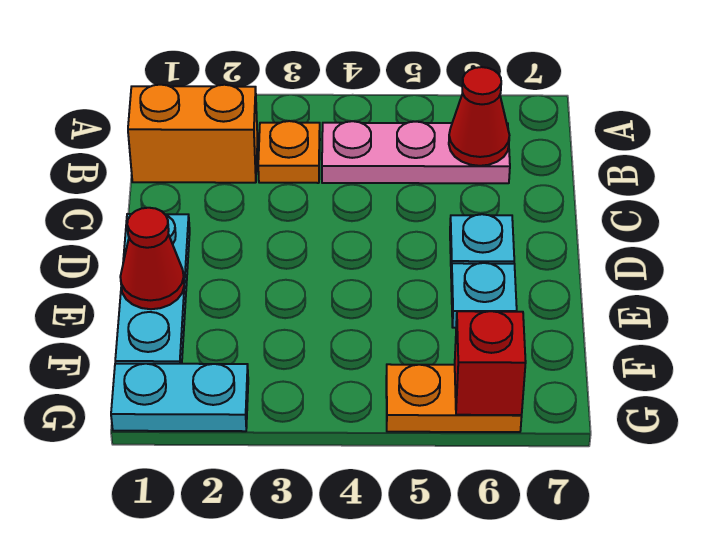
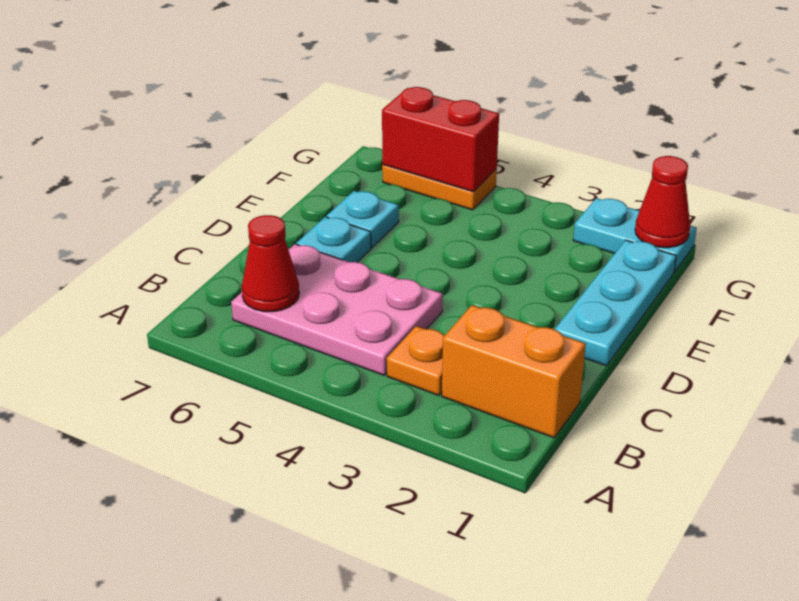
pink 1x3 plate [322,121,510,183] -> pink 2x3 plate [231,244,443,375]
red 1x1 cone [120,208,184,309] -> red 1x1 cone moved to [635,156,690,248]
red 1x1 brick [455,311,526,415] -> red 1x2 brick [382,87,499,192]

